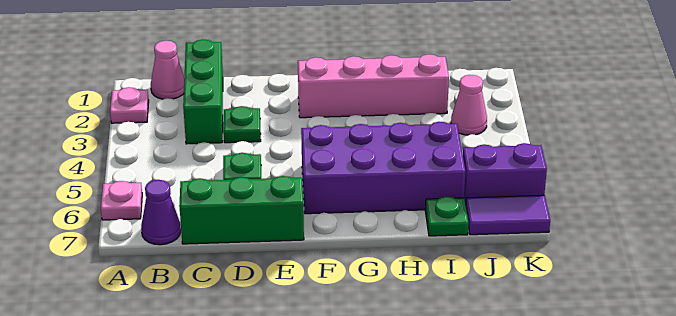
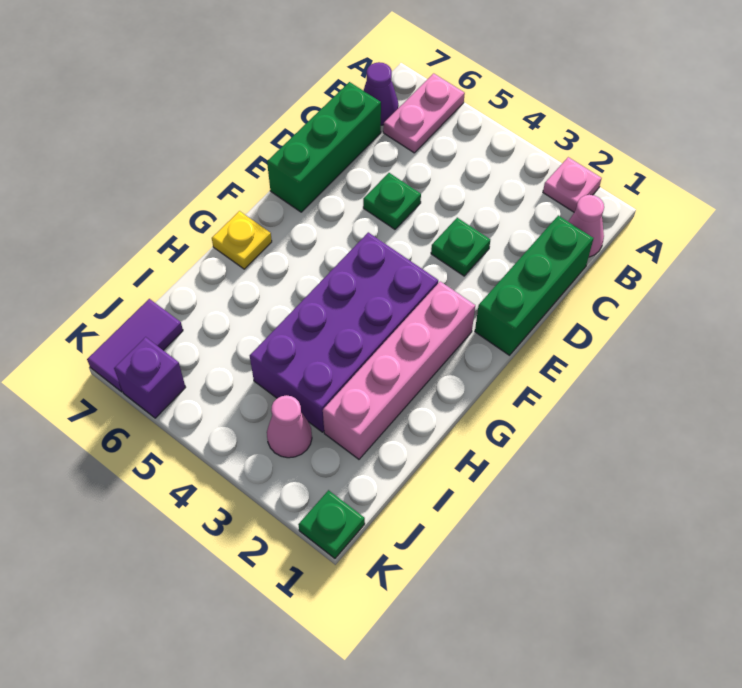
pink 1x1 plate [101,181,142,220] -> pink 1x2 plate [383,73,465,153]
green 1x3 brick [183,40,223,144] -> green 1x3 brick turned to [475,216,593,355]
purple 2x4 brick [301,122,466,214] -> purple 2x4 brick moved to [250,232,438,432]
none -> yellow 1x1 plate [212,211,272,269]
green 1x1 plate [425,196,468,236] -> green 1x1 plate moved to [298,490,365,558]
purple 1x2 brick [463,143,547,204] -> purple 1x1 brick [114,337,186,418]

